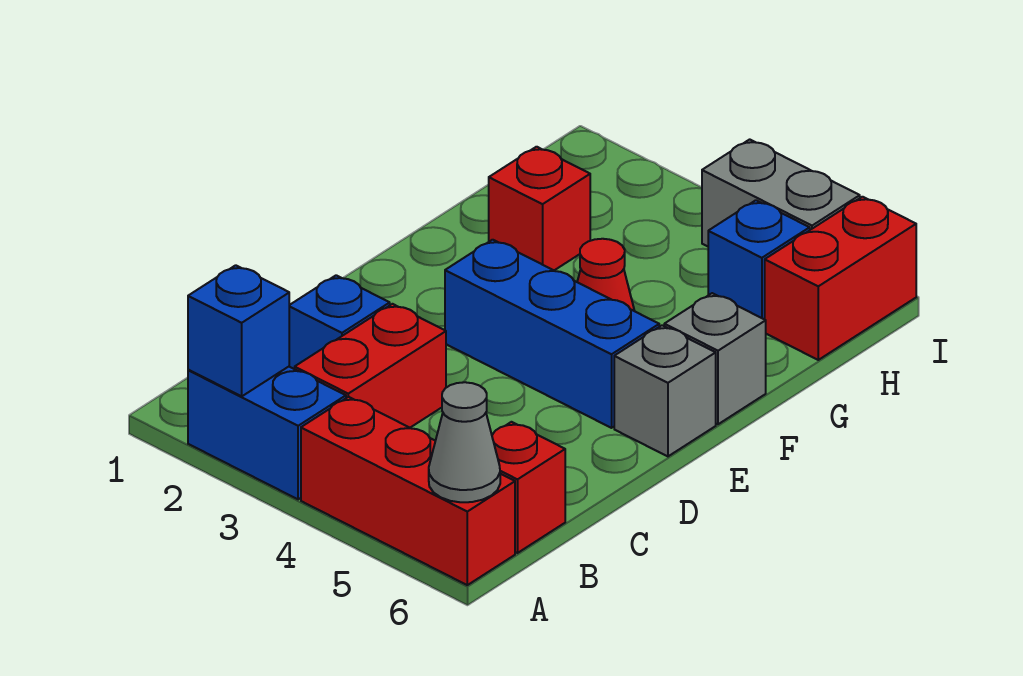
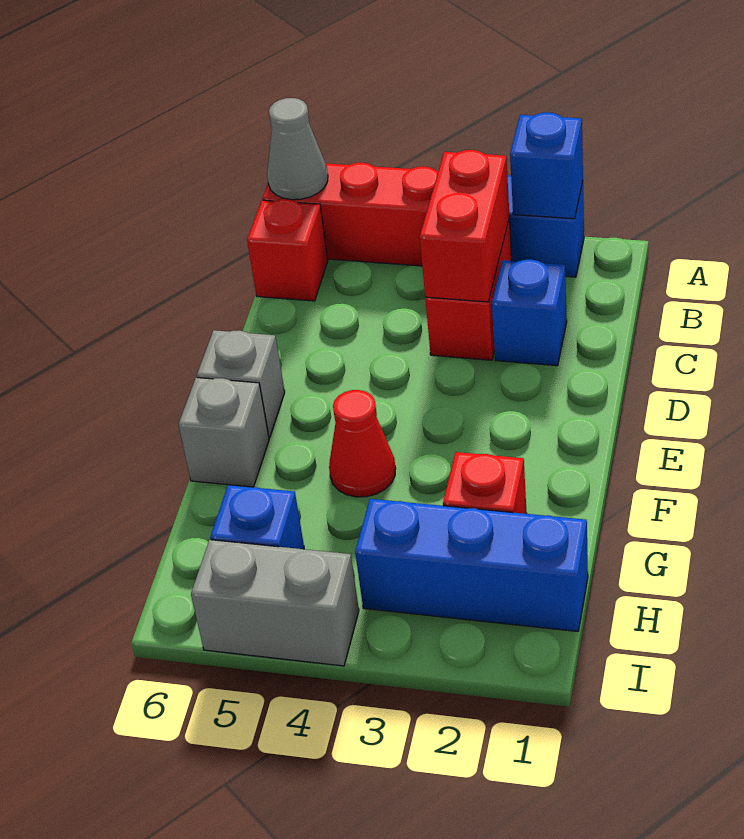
blue 1x3 brick [445,240,659,428] -> blue 1x3 brick moved to [355,499,588,631]
red 1x2 brick [765,197,916,360] -> red 1x2 brick moved to [420,150,509,302]

